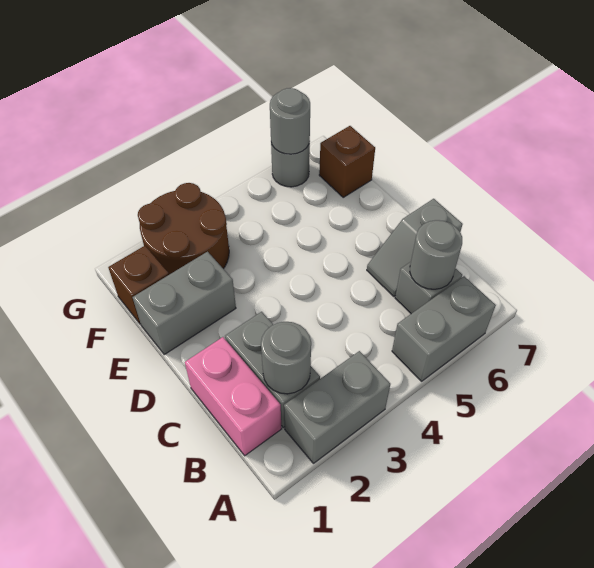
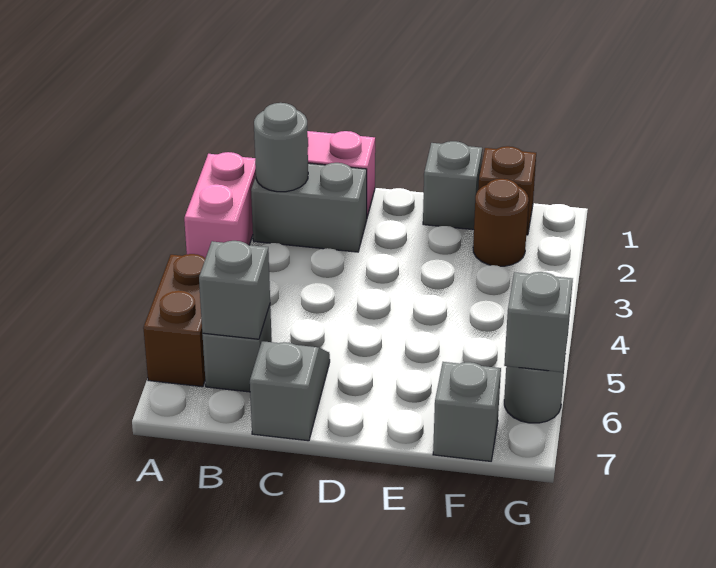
grey 1x2 brick [284,351,390,463] -> pink 1x2 brick [184,152,256,258]
grey 1x2 brick [392,276,496,381] -> brown 1x2 brick [143,254,205,387]
grey 1x1 round brick [410,220,462,289] -> grey 1x1 brick [199,241,270,339]
grey 1x2 brick [133,252,236,355] -> grey 1x1 brick [423,141,482,230]
brown 2x2 round brick [138,183,229,275] -> brown 1x1 round brick [473,179,529,266]
brown 1x1 brick [319,126,375,197] -> grey 1x1 brick [433,362,501,461]
grey 1x1 round brick [270,88,310,154] -> grey 1x1 brick [504,272,573,372]

